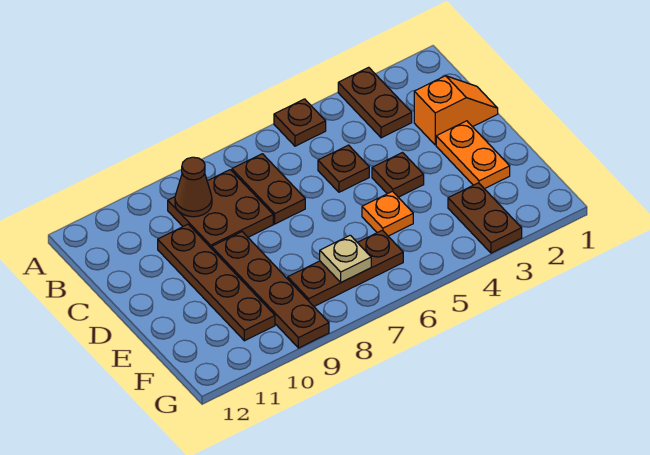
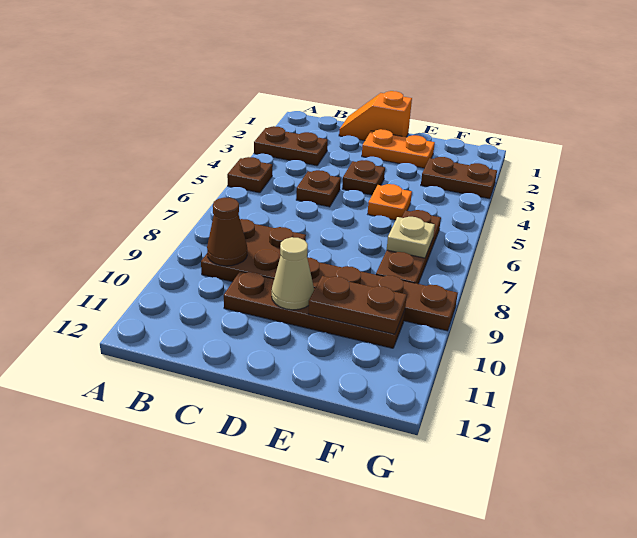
brown 1x2 plate [232,154,305,224] -> brown 1x2 plate moved to [308,276,407,334]
orange 1x2 slope [414,76,498,145] -> orange 1x2 slope turned to [339,91,412,141]
none -> tan 1x1 cone [272,237,314,310]

